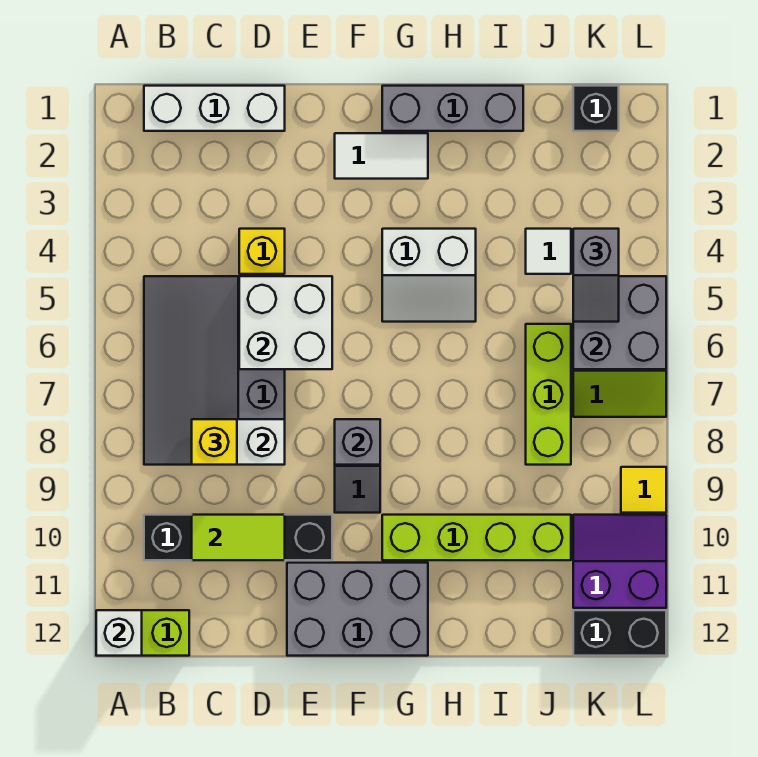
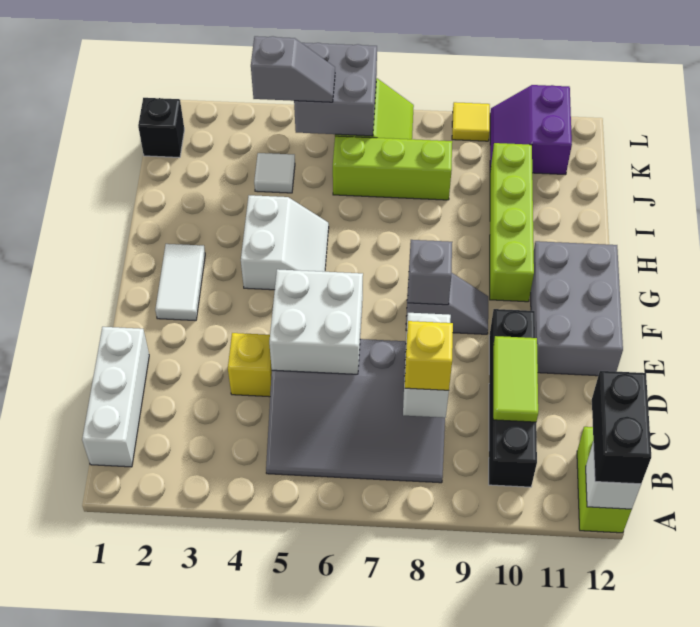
grey 1x3 brick [382,86,523,131] -> none
black 1x2 brick [573,610,666,656] -> black 1x2 brick moved to [592,371,651,484]

